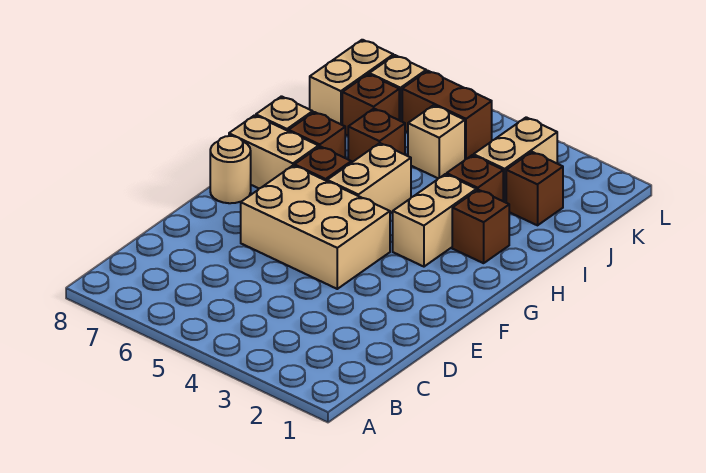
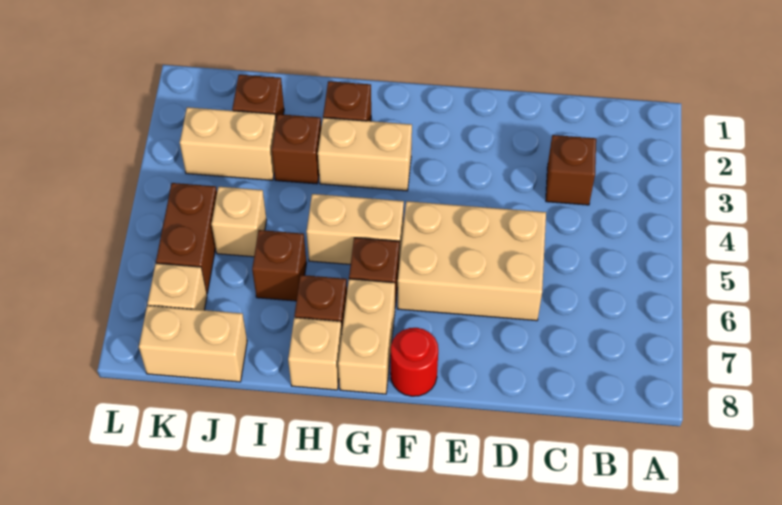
tan 2x3 brick [241,165,390,289] -> tan 2x3 brick turned to [398,201,546,321]
tan 1x1 round brick [210,136,251,203] -> red 1x1 round brick [391,328,438,396]
brown 1x1 brick [342,74,399,135] -> brown 1x1 brick moved to [546,135,596,205]

